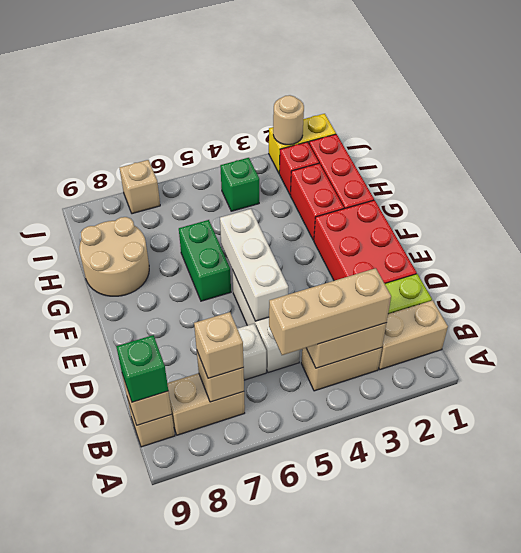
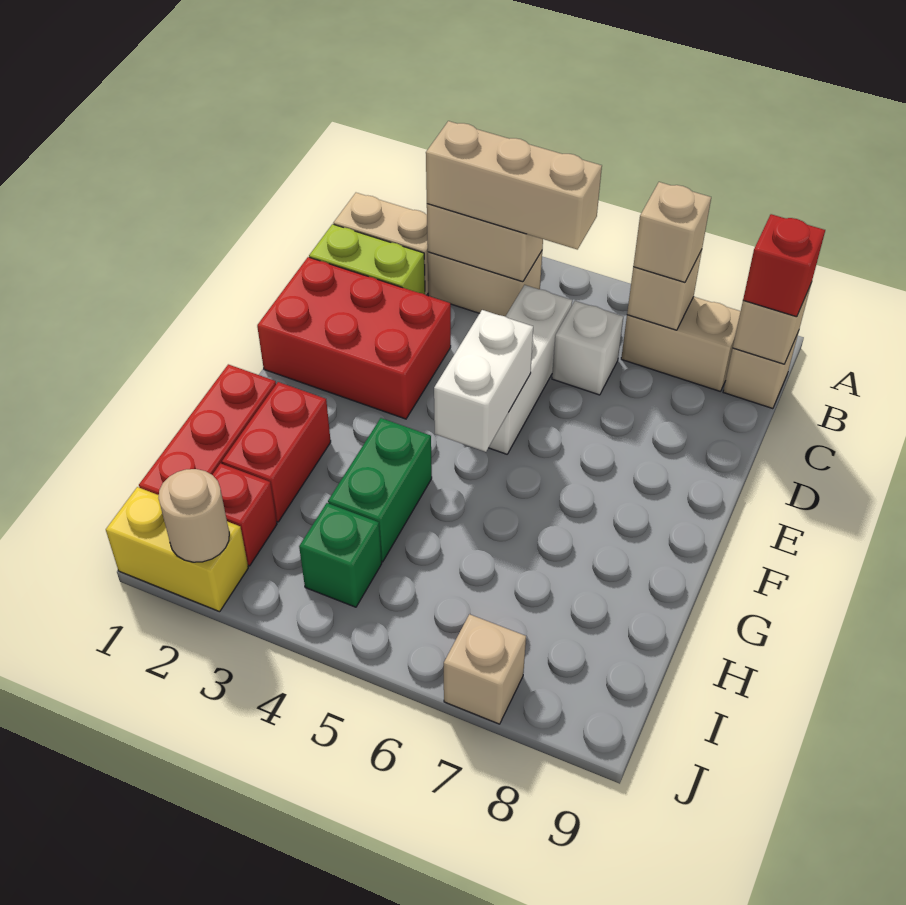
green 1x1 brick [116,335,168,402] -> red 1x1 brick [743,214,825,317]
red 2x3 brick [314,200,417,284] -> red 2x3 brick turned to [257,257,451,419]
white 1x3 brick [220,209,288,321] -> white 1x2 brick [434,310,533,452]
green 1x2 brick [179,220,231,301] -> green 1x2 brick moved to [328,418,432,562]
tan 2x2 round brick [79,217,149,296] -> none

